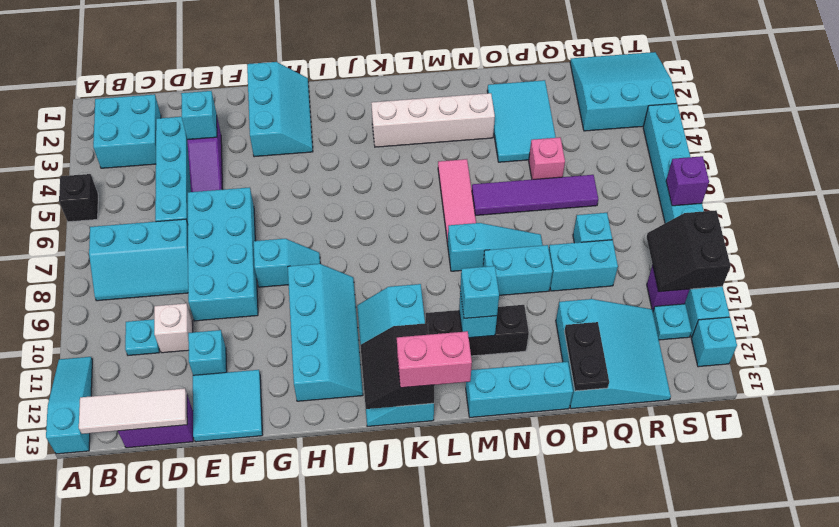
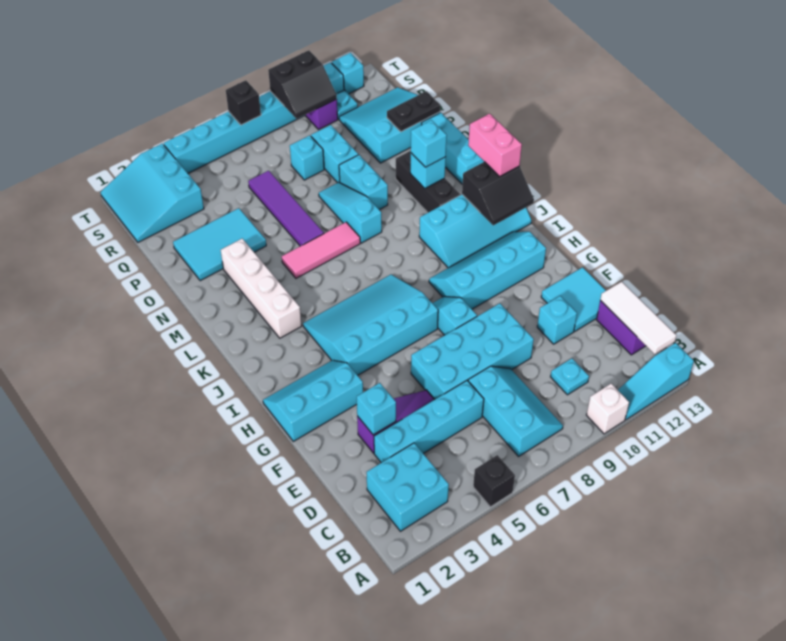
white 1x1 brick [154,303,193,353] -> white 1x1 brick moved to [587,384,629,434]
none -> cyan 3x4 slope [303,275,438,375]
pink 1x1 brick [529,137,565,179] -> none
purple 1x1 brick [666,156,709,206] -> black 1x1 brick [226,80,261,125]

